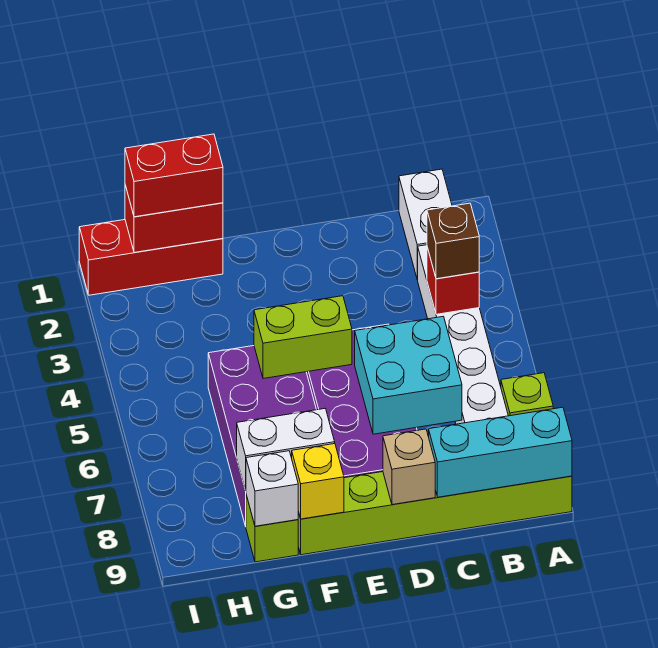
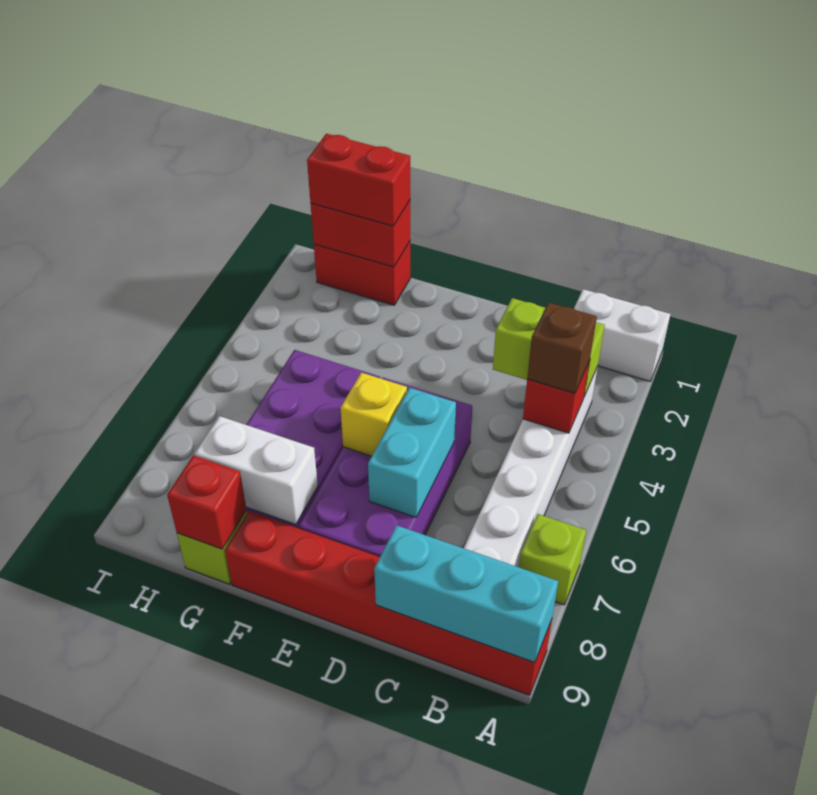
lime 1x6 brick [298,472,572,555] -> red 1x6 brick [225,511,552,695]
white 1x2 brick [399,169,452,280] -> white 1x2 brick turned to [574,289,670,381]
cyan 2x2 brick [355,316,462,434] -> cyan 1x2 brick [368,388,456,517]
tan 1x1 brick [383,429,435,505] -> none
lime 1x2 brick [254,296,352,379] -> lime 1x2 brick moved to [493,298,605,396]
yellow 1x1 brick [292,444,344,519] -> yellow 1x1 brick moved to [341,373,407,456]
red 1x3 brick [79,220,223,295] -> red 1x2 brick [314,242,410,305]
white 1x1 brick [246,451,298,526] -> red 1x1 brick [167,455,246,549]

